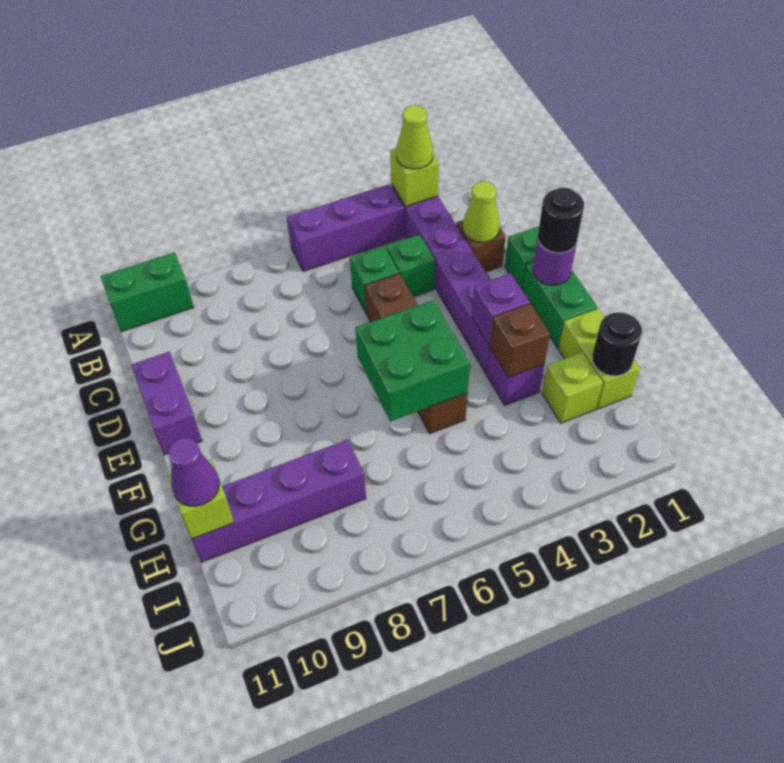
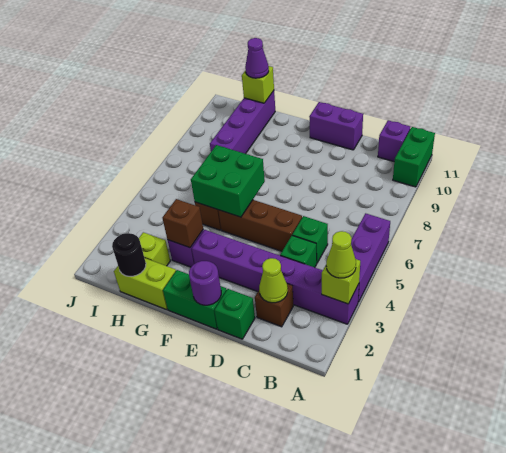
black 1x1 round brick [538,187,584,253] -> none
purple 1x1 brick [472,273,530,346] -> purple 1x1 brick moved to [378,120,410,161]

